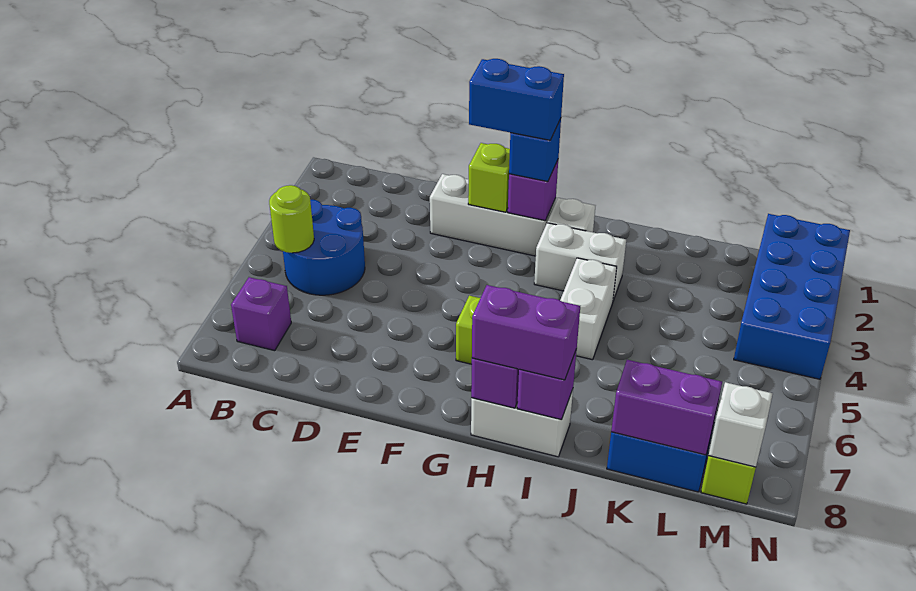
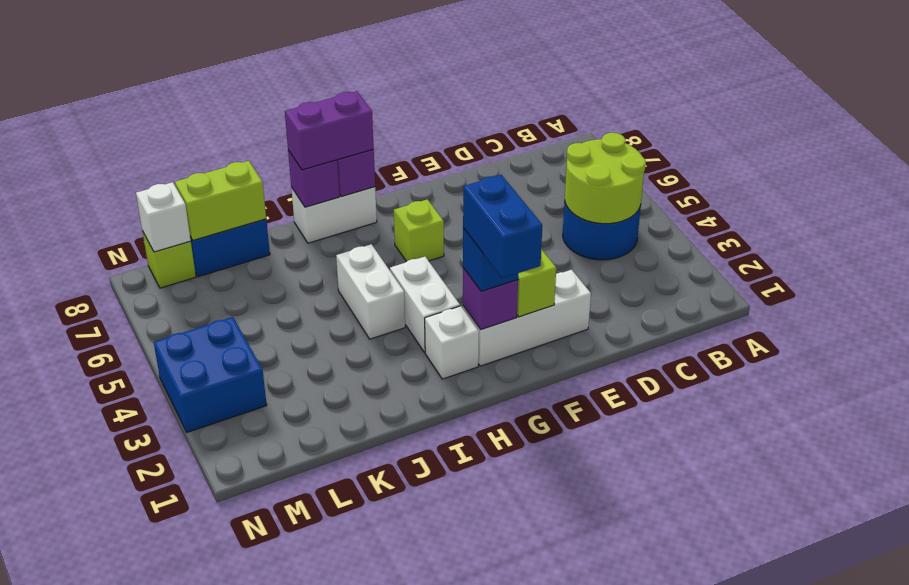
lime 1x1 round brick [269,185,314,253] -> lime 2x2 round brick [565,133,646,224]
purple 1x1 brick [231,277,291,351] -> none
blue 1x2 brick [469,59,564,140] -> blue 1x2 brick turned to [463,175,542,278]
white 1x2 brick [534,223,626,301] -> white 1x2 brick turned to [390,257,460,353]
purple 1x2 brick [611,360,722,455] -> lime 1x2 brick [175,161,266,240]
blue 2x4 brick [734,214,850,379] -> blue 2x2 brick [154,317,267,432]

